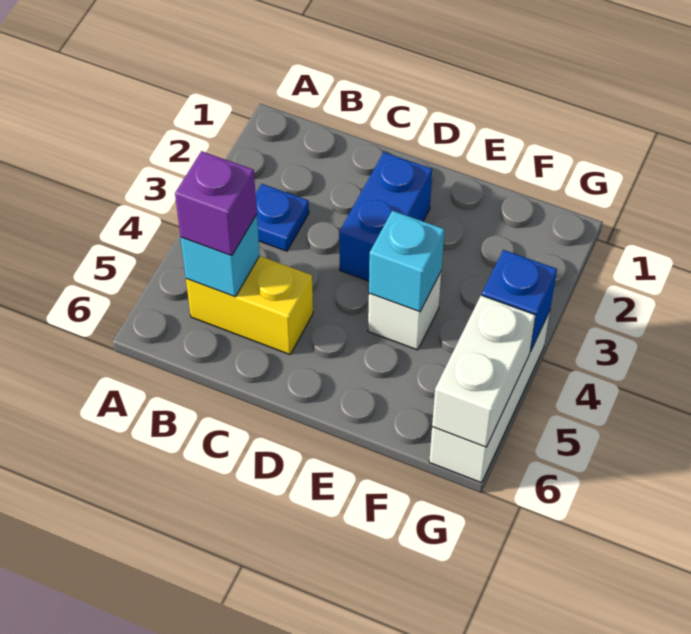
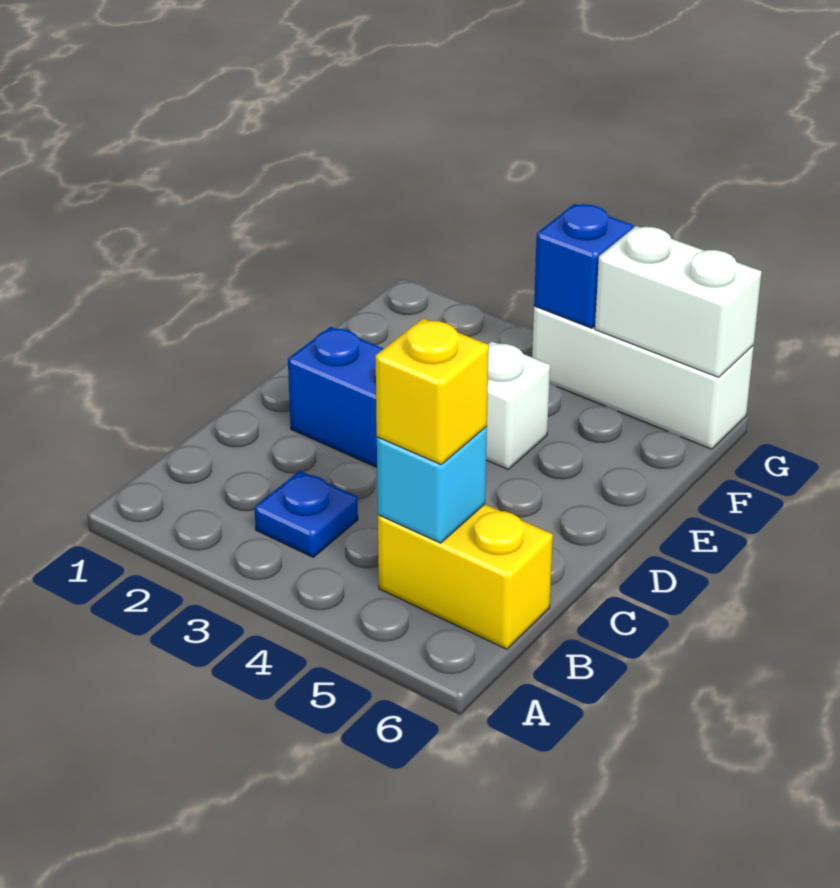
yellow 1x2 brick [186,256,313,354] -> yellow 1x2 brick turned to [378,504,553,649]
purple 1x1 brick [175,151,257,256] -> yellow 1x1 brick [376,319,489,464]
cyan 1x1 brick [369,211,445,312] -> none

